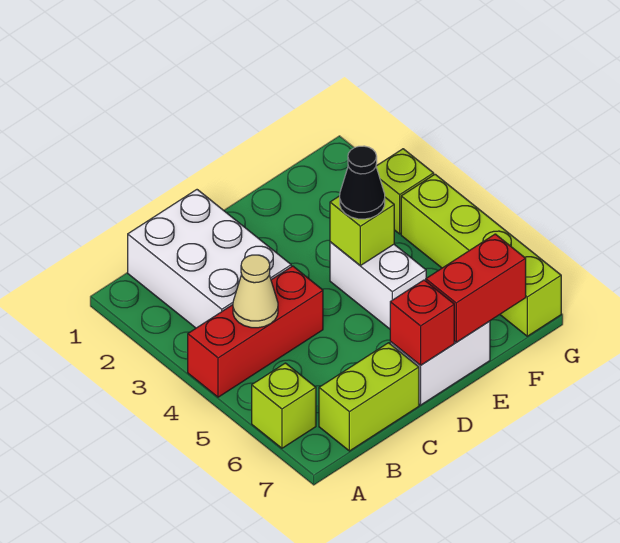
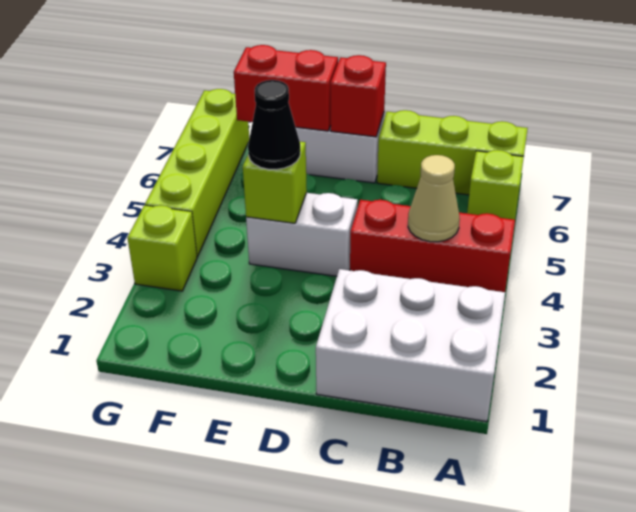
white 2x3 brick [128,190,291,328] -> white 2x3 brick turned to [316,269,505,422]
lime 1x2 brick [319,343,419,451] -> lime 1x3 brick [377,110,528,195]
white 1x2 brick [330,242,426,329] -> white 1x2 brick turned to [246,193,358,276]

